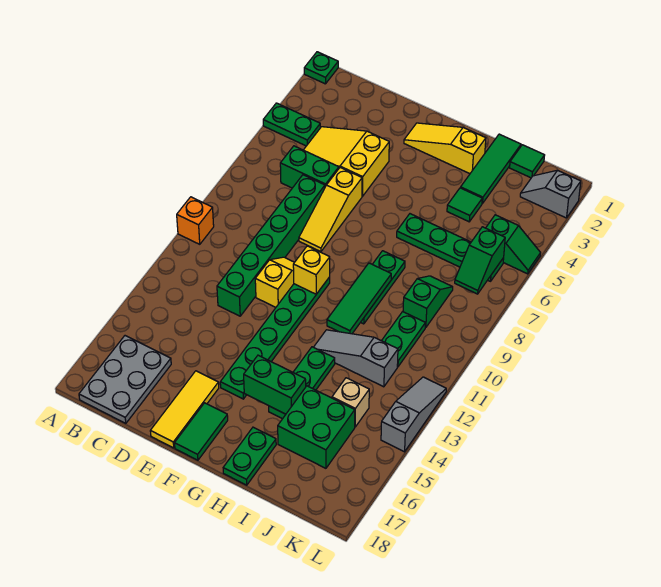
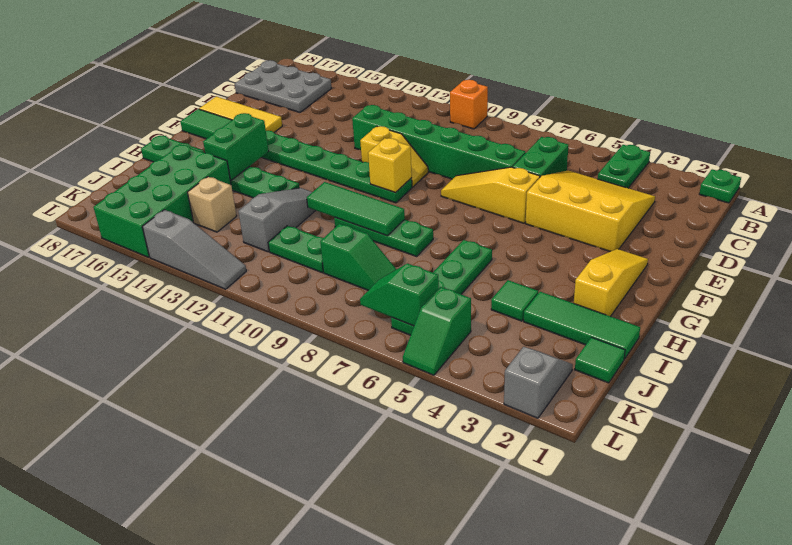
yellow 2x3 slope [304,127,389,196] -> yellow 3x3 slope [526,171,655,252]
green 2x2 brick [278,386,355,468] -> green 2x4 brick [93,145,231,257]

